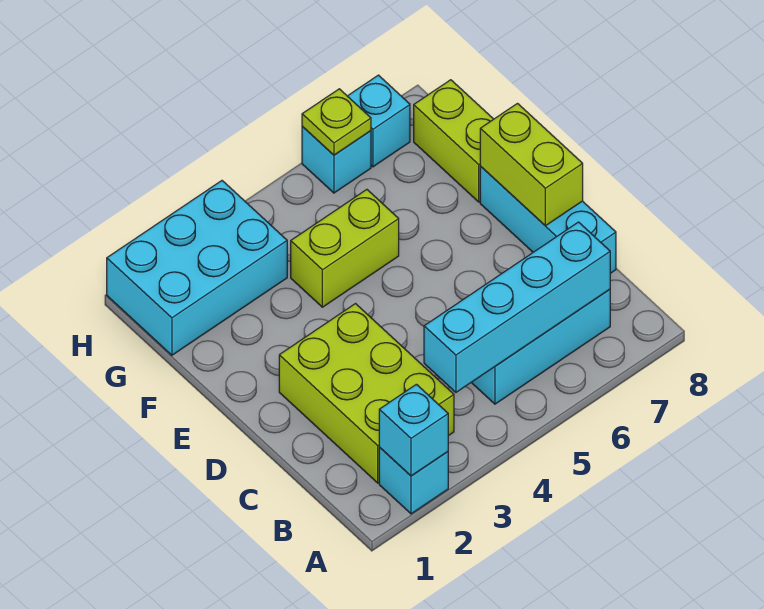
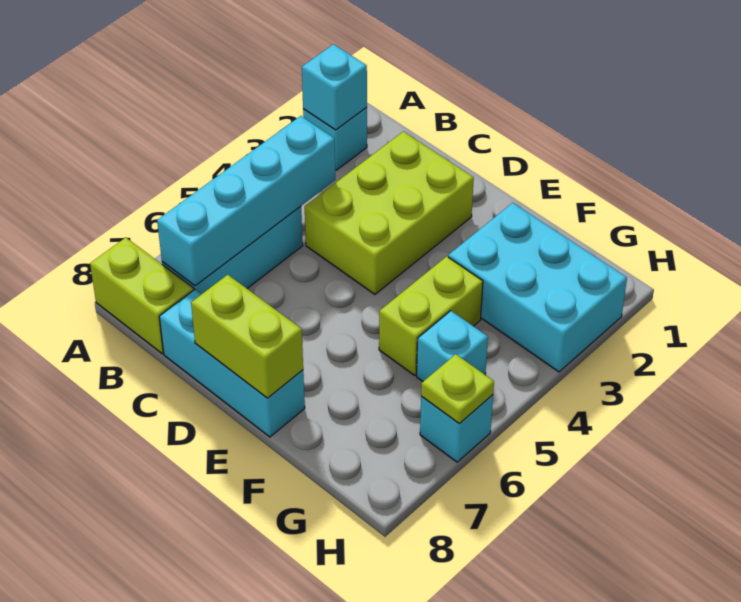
lime 2x3 brick [279,304,454,483] -> lime 2x3 brick turned to [305,132,474,294]
lime 1x2 brick [414,80,493,202] -> lime 1x2 brick moved to [90,238,194,354]
cyan 2x3 brick [107,181,287,355] -> cyan 2x3 brick turned to [448,203,627,372]
cyan 1x1 brick [348,75,410,167] -> cyan 1x1 brick moved to [417,311,488,381]

